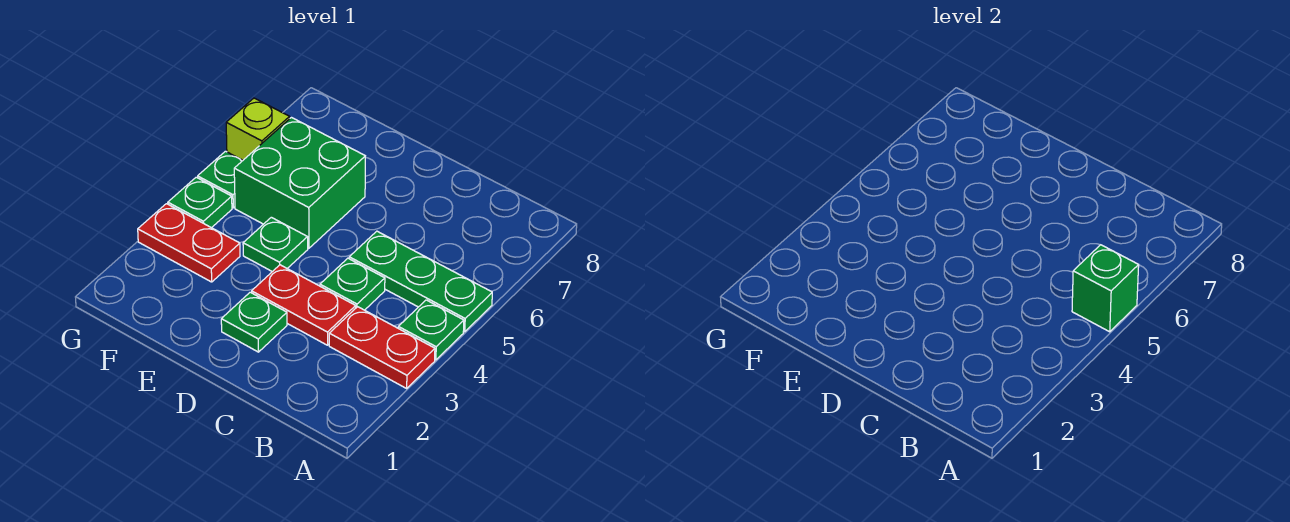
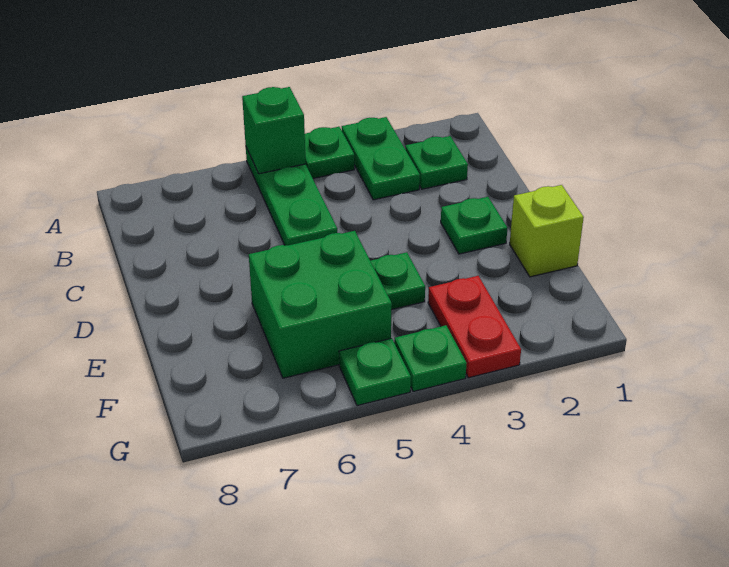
red 1x2 plate [329,307,435,388] -> green 1x2 plate [342,117,420,200]
red 1x2 plate [252,265,356,345] -> none
green 1x1 plate [320,258,385,310] -> green 1x1 plate moved to [405,136,468,189]
lime 1x1 brick [226,98,290,160] -> lime 1x1 brick moved to [510,185,584,277]

